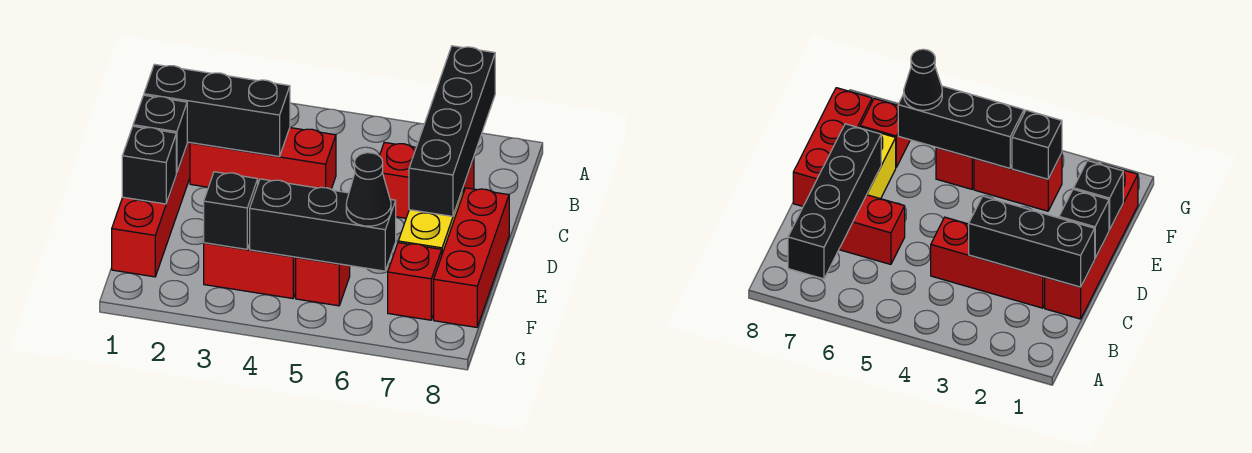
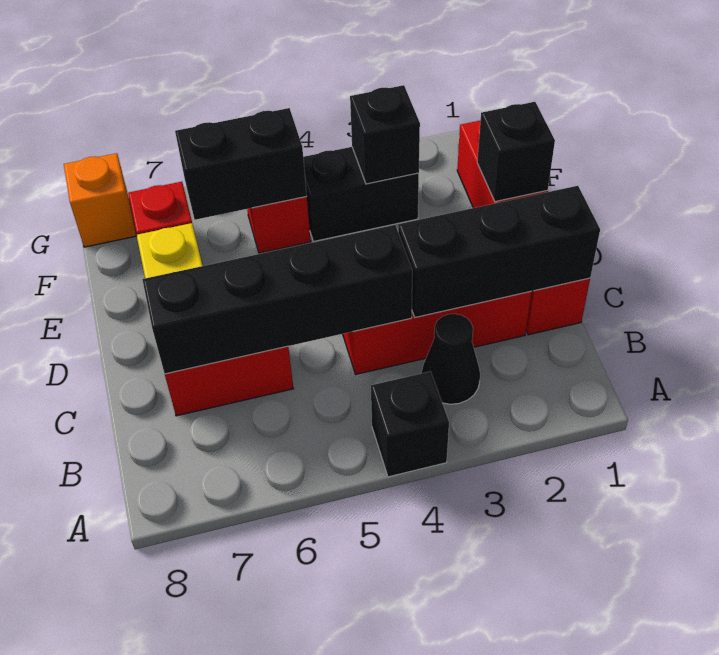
black 1x4 brick [409,46,495,216] -> black 1x4 brick turned to [142,225,412,374]
black 1x1 brick [133,95,187,173] -> black 1x1 brick moved to [371,371,449,477]
red 1x3 brick [434,188,509,327] -> none
red 1x2 brick [204,243,296,299] -> black 1x2 brick [303,147,419,241]
black 1x3 brick [250,179,396,271] -> black 1x2 brick [175,108,307,220]
black 1x1 cone [346,153,391,226] -> black 1x1 cone moved to [422,314,480,404]
none -> orange 1x1 brick [64,153,136,247]

